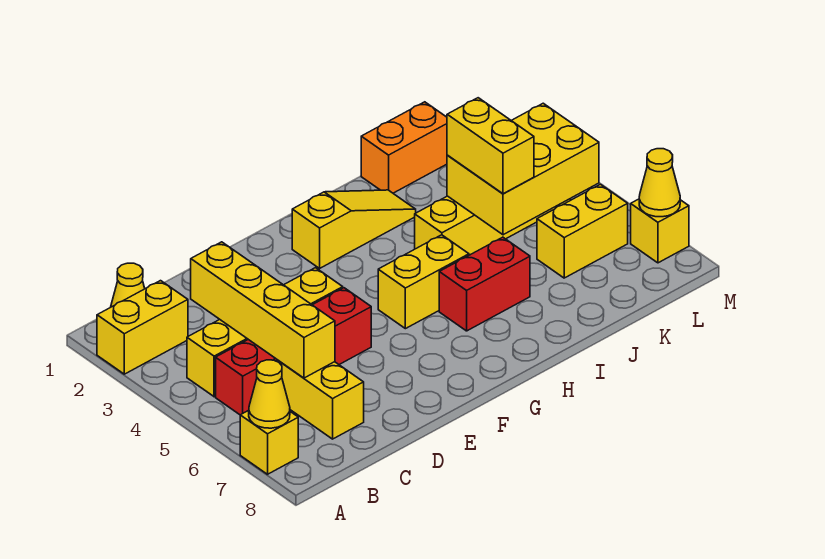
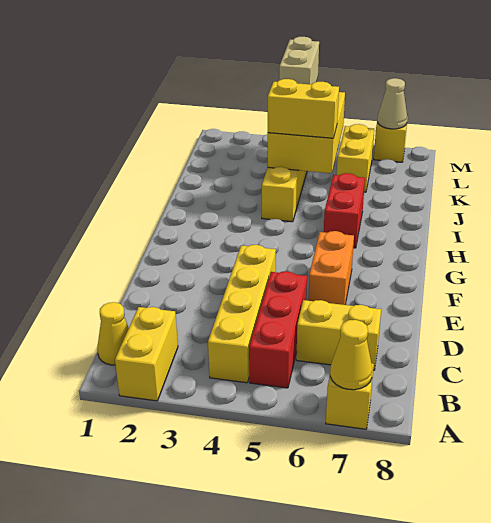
red 1x4 brick [216,288,371,415] -> red 1x3 brick [249,271,307,388]
yellow 1x4 brick [191,242,335,378] -> none
yellow 1x3 slope [292,190,416,268] -> none
yellow 1x2 brick [378,235,469,329] -> none
orange 1x2 brick [361,102,447,193] -> orange 1x2 brick moved to [308,231,354,305]
none -> tan 1x2 brick [279,37,319,85]
yellow 1x1 cone [639,149,680,217] -> tan 1x1 cone [377,78,407,129]

